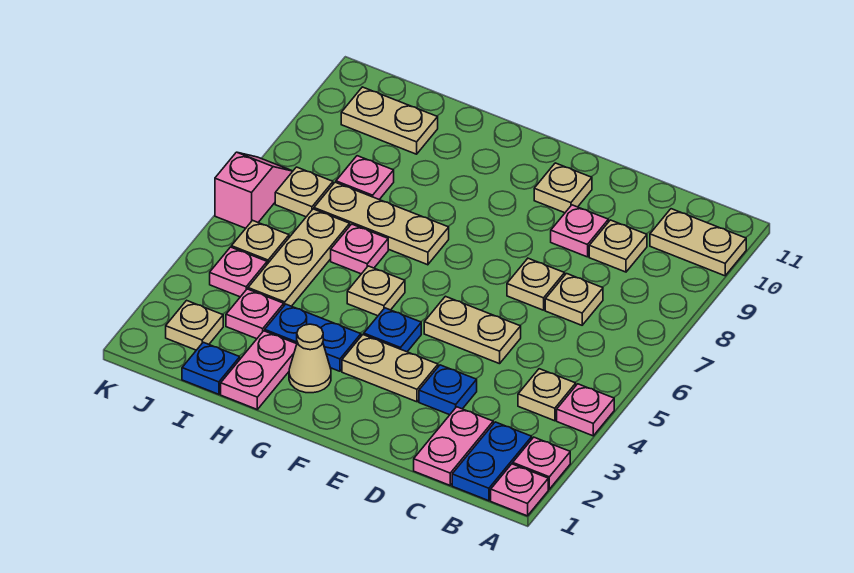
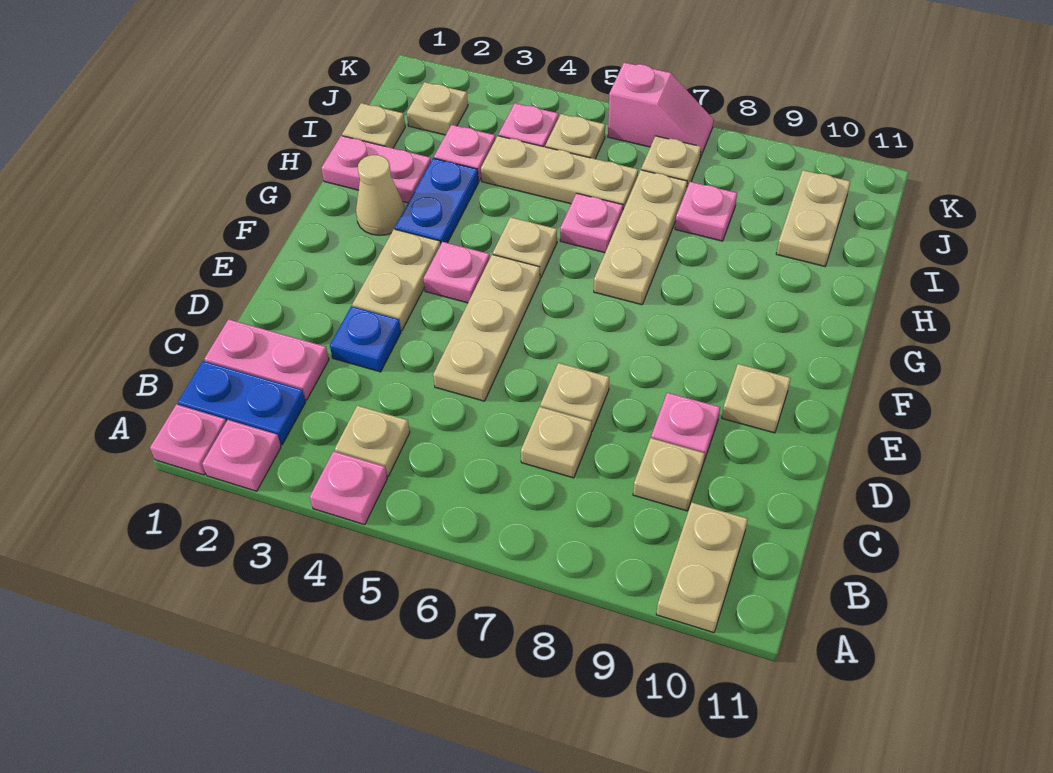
tan 1x2 plate [424,296,521,364] -> tan 1x3 plate [433,255,540,401]
blue 1x1 plate [364,308,421,352] -> pink 1x1 plate [423,242,490,303]
blue 1x1 plate [182,342,240,394] -> tan 1x1 plate [342,103,405,148]

